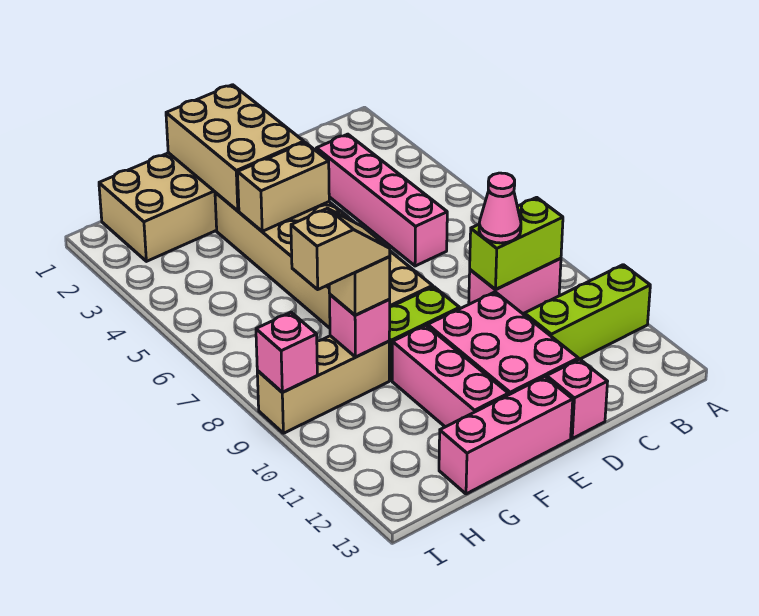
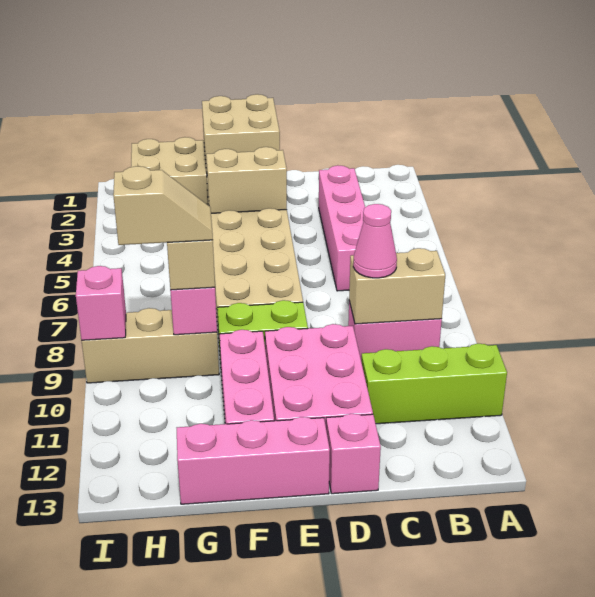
lime 1x2 brick [470,197,563,289] -> tan 1x2 brick [349,248,445,324]
tan 2x3 brick [166,85,304,211] -> tan 2x2 brick [202,94,280,172]

